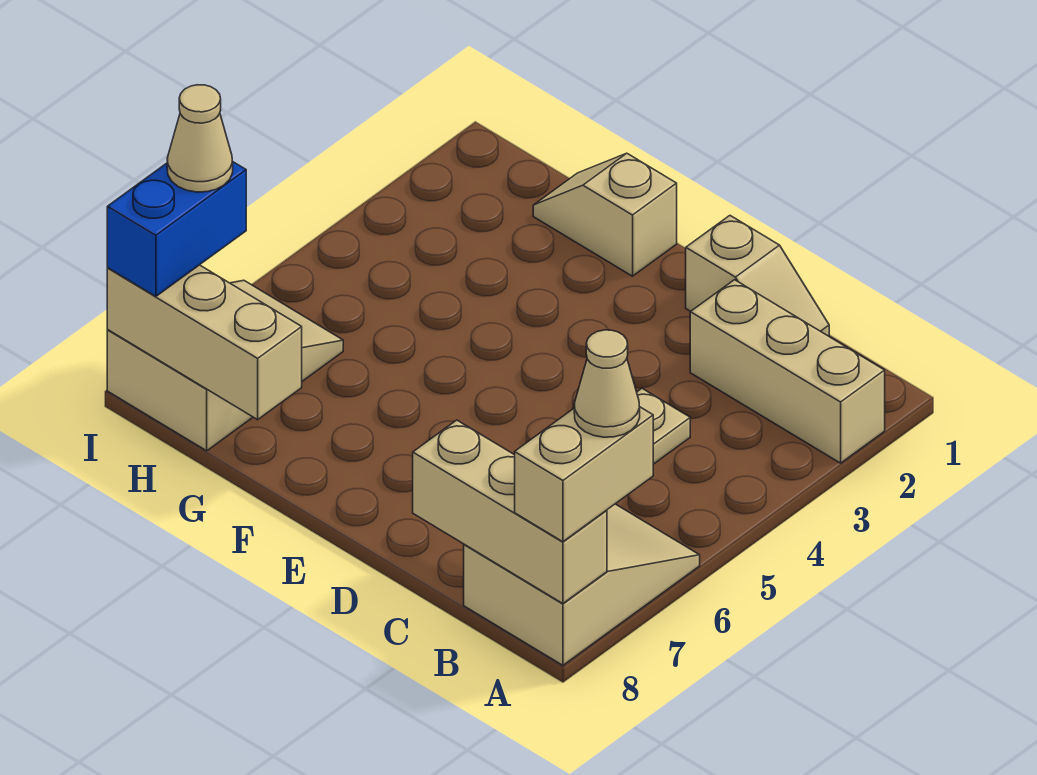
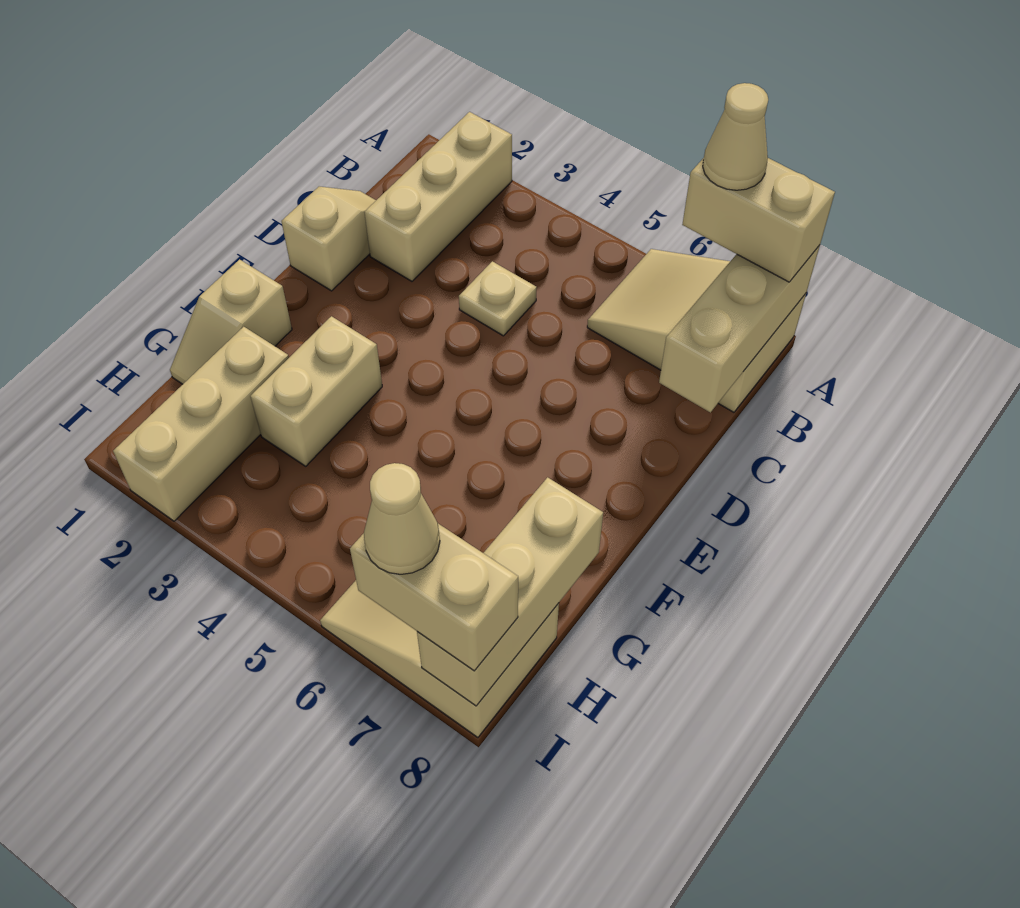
none -> tan 1x2 brick [250,316,382,466]
none -> tan 1x3 brick [113,327,289,521]
blue 1x2 brick [107,161,246,296] -> tan 1x2 brick [350,524,518,671]

